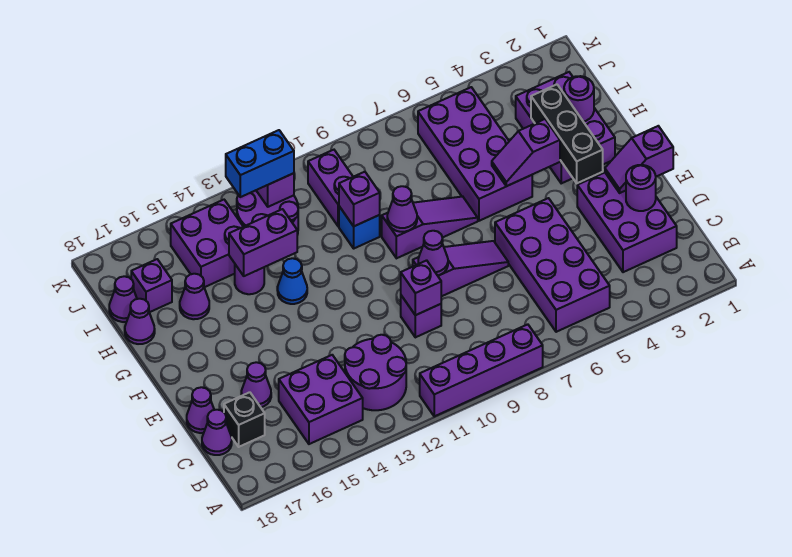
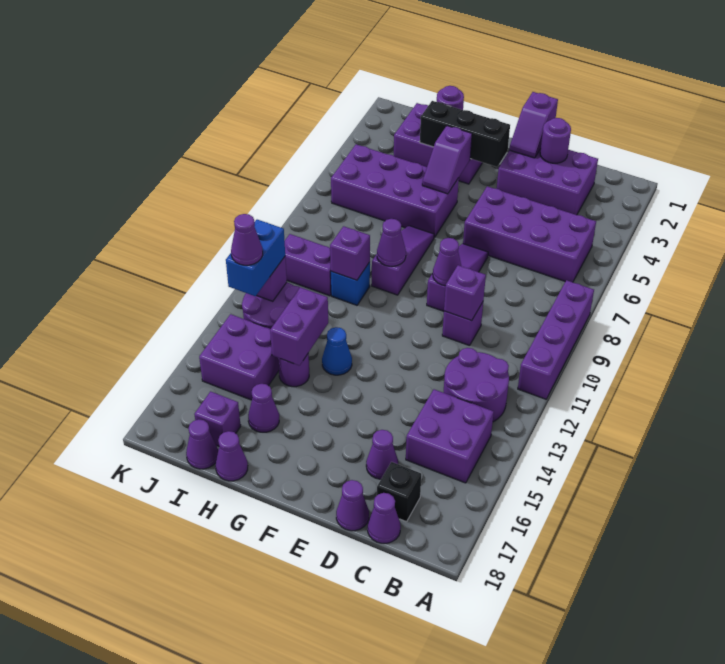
none -> purple 1x1 cone [231,214,263,265]

